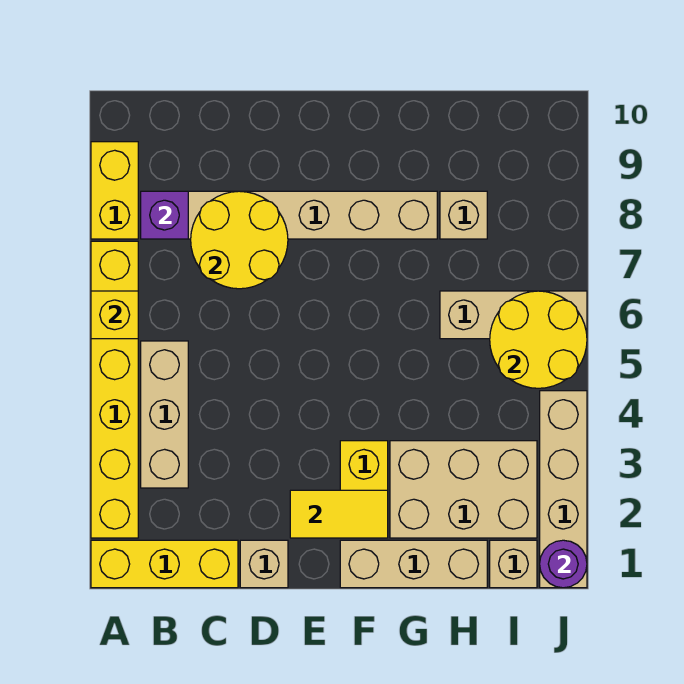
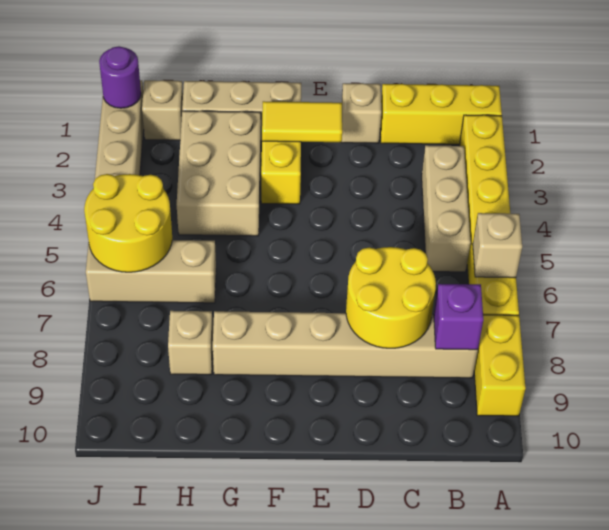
yellow 1x1 brick [91,291,138,339] -> tan 1x1 brick [473,213,522,278]
tan 2x3 brick [390,441,537,538] -> tan 2x3 brick turned to [177,111,261,236]

